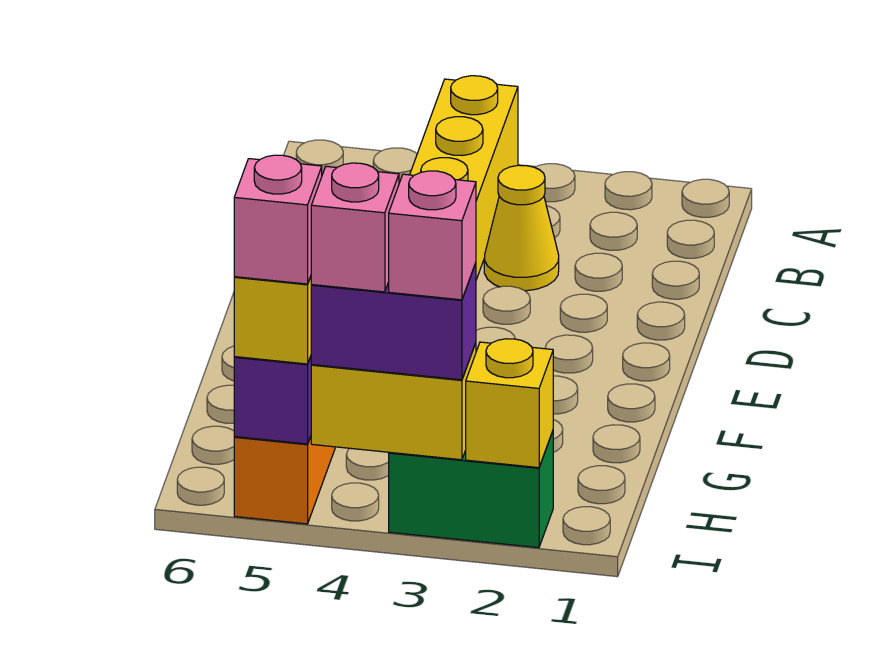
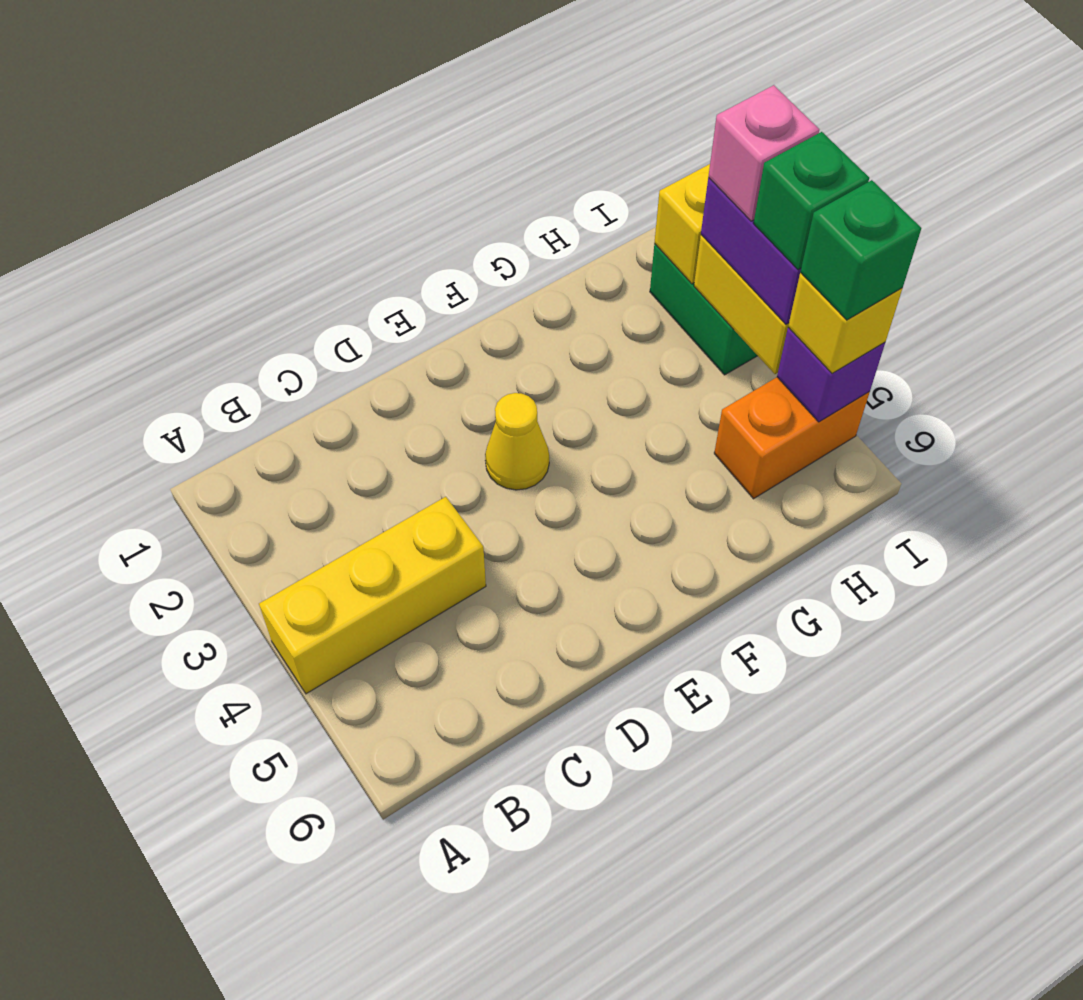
yellow 1x1 cone [484,165,559,291] -> yellow 1x1 cone moved to [485,393,549,490]
pink 1x1 brick [311,163,399,292] -> green 1x1 brick [754,132,869,270]
pink 1x1 brick [234,155,322,284] -> green 1x1 brick [800,180,921,320]

